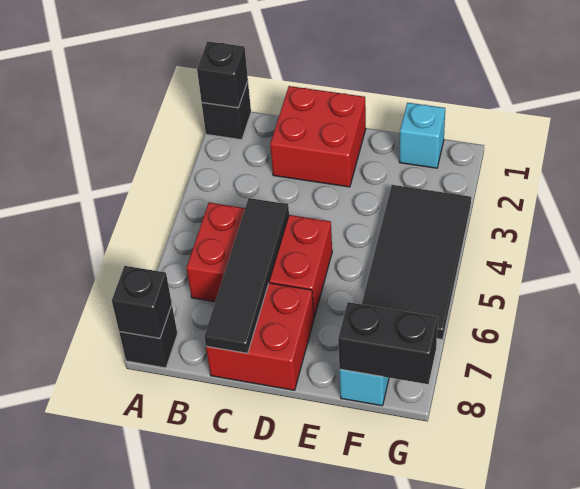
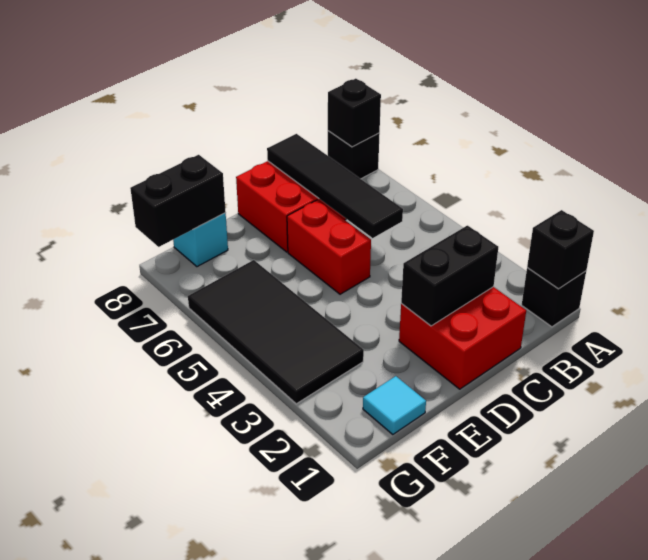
red 2x3 brick [187,203,332,317] -> red 1x2 brick [287,200,371,294]
none -> black 1x2 brick [401,226,498,326]
cyan 1x1 brick [400,103,445,168] -> cyan 1x1 tile [363,376,426,434]

